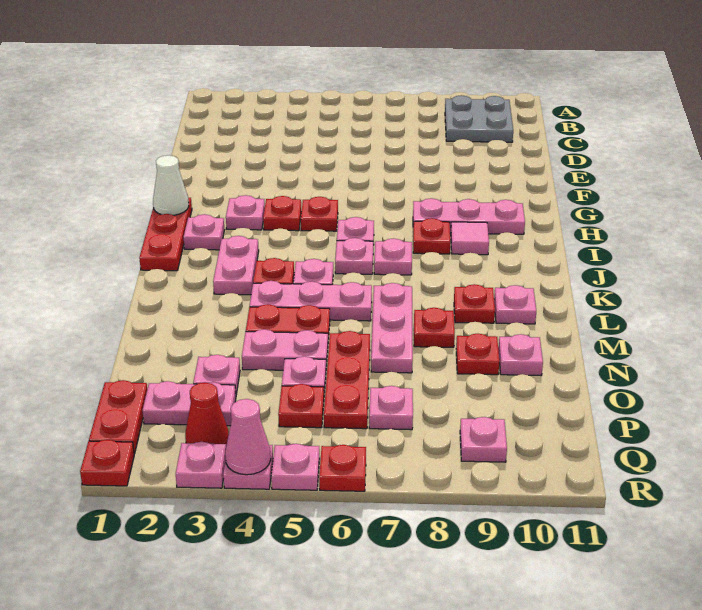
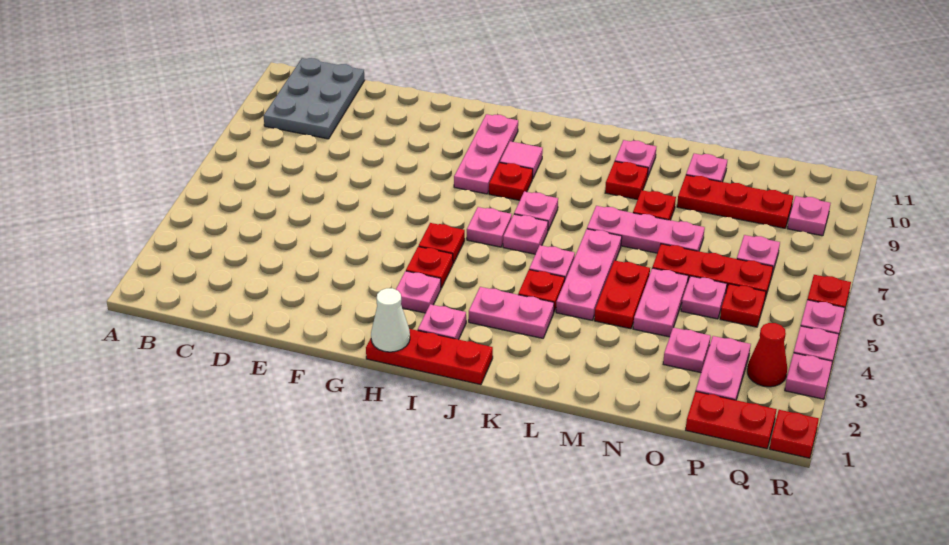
grey 2x2 plate [445,95,513,142] -> grey 2x3 plate [263,58,365,139]
red 1x1 plate [456,334,499,375] -> red 1x3 plate [677,175,793,228]
pink 1x1 cone [225,399,271,475] -> none

